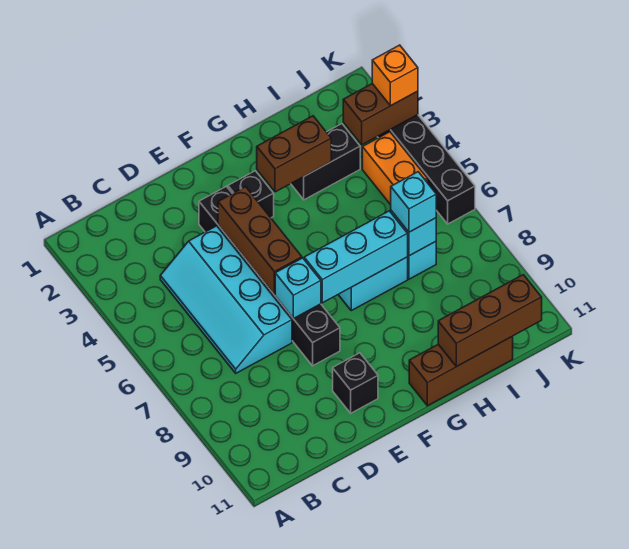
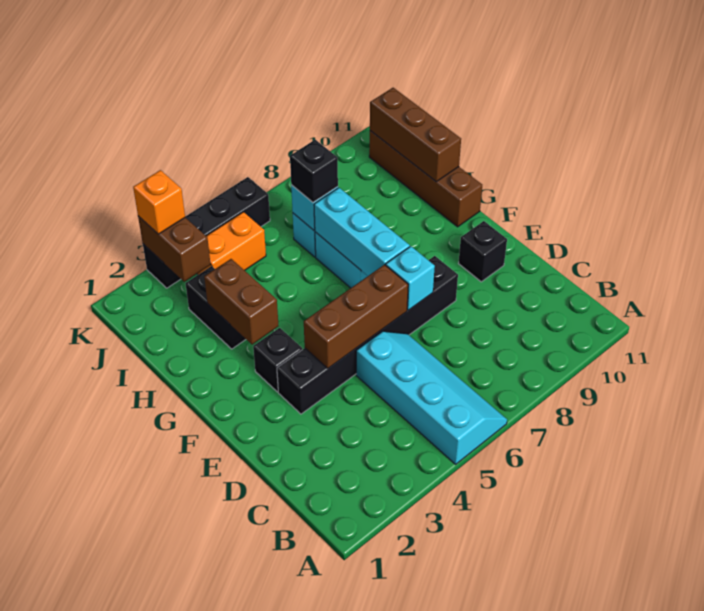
cyan 2x4 slope [160,226,292,373] -> cyan 2x4 slope turned to [356,331,507,464]
brown 1x3 brick [409,336,513,406] -> brown 1x4 brick [369,131,482,227]
cyan 1x1 brick [391,172,436,232] -> black 1x1 brick [290,140,338,202]

